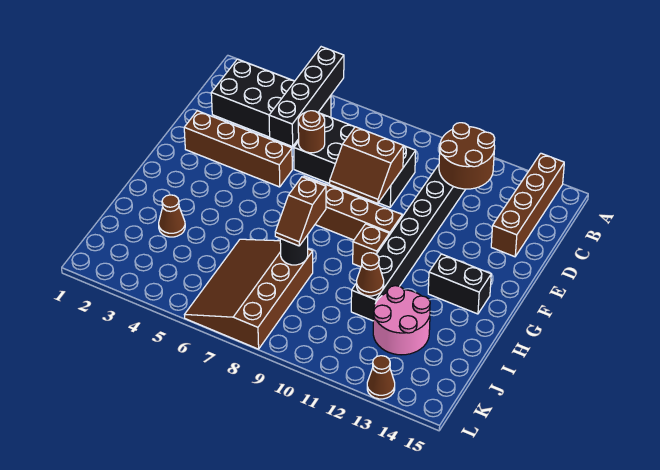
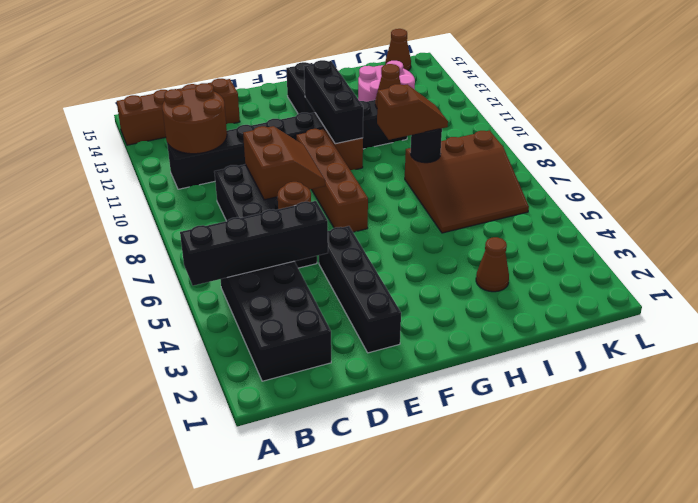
brown 1x4 brick [184,111,292,187] -> black 1x4 brick [319,226,401,353]
none -> black 1x3 brick [304,60,363,144]
brown 3x4 slope [184,239,313,349] -> brown 3x3 slope [405,131,529,233]
brown 1x1 cone [367,356,395,399] -> brown 1x1 cone moved to [385,29,411,70]

